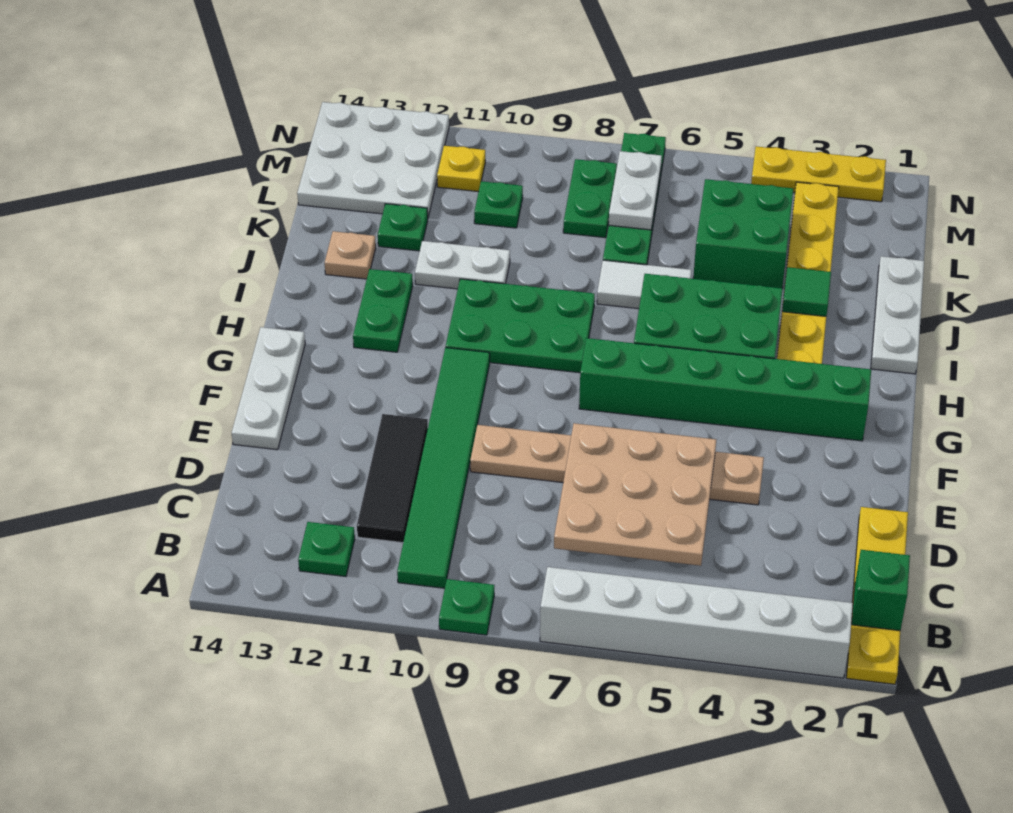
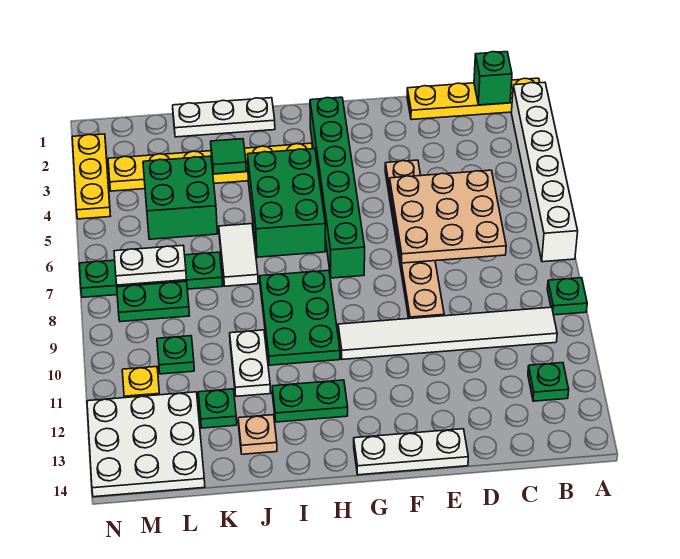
green 1x6 tile [397,348,490,588] -> white 1x6 tile [338,307,557,359]
black 1x3 tile [357,414,428,543] -> none

